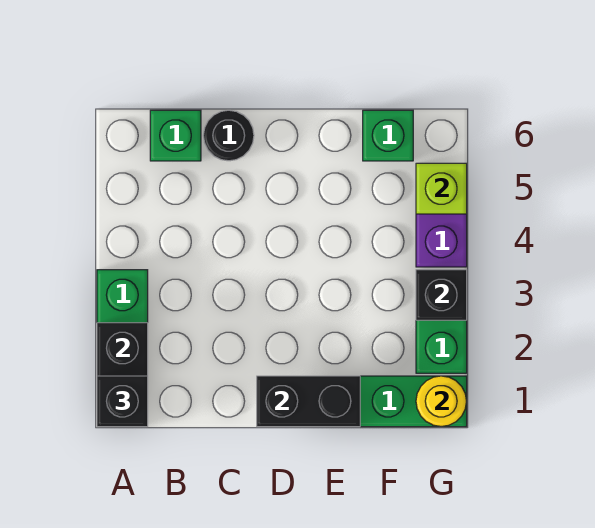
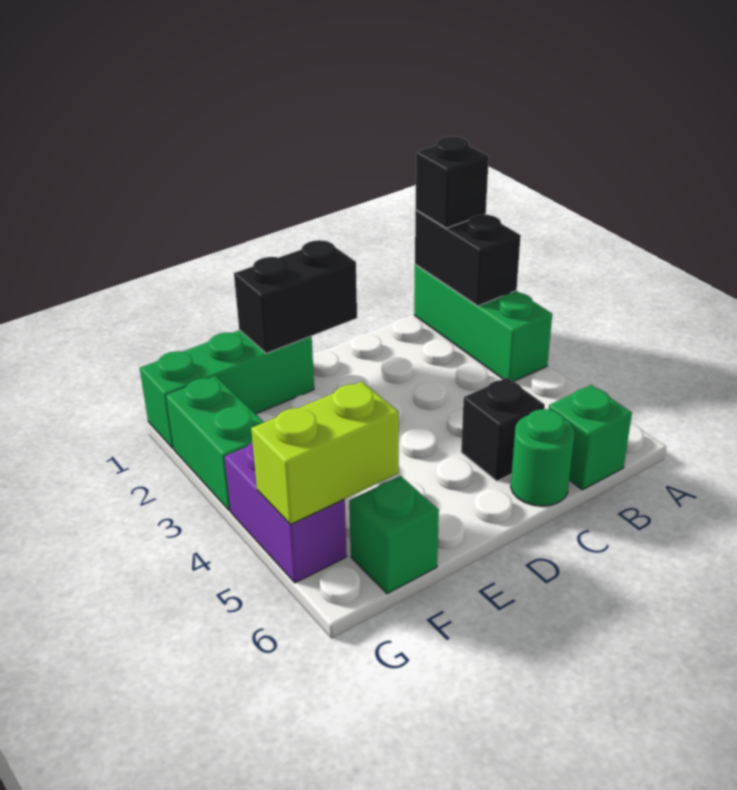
black 1x1 round brick [203,110,254,161] -> green 1x1 round brick [511,409,575,506]
yellow 1x1 round brick [416,376,467,427] -> none
black 1x1 brick [416,270,467,320] -> black 1x1 brick moved to [461,378,545,481]
lime 1x1 brick [416,163,467,214] -> lime 1x2 brick [251,381,399,524]

